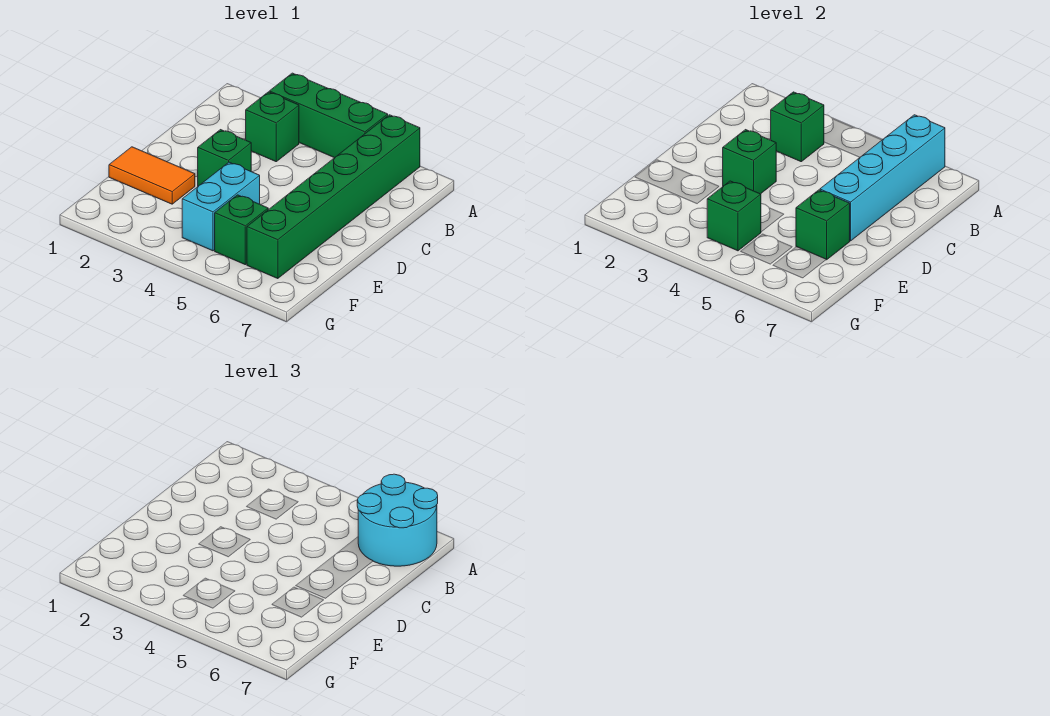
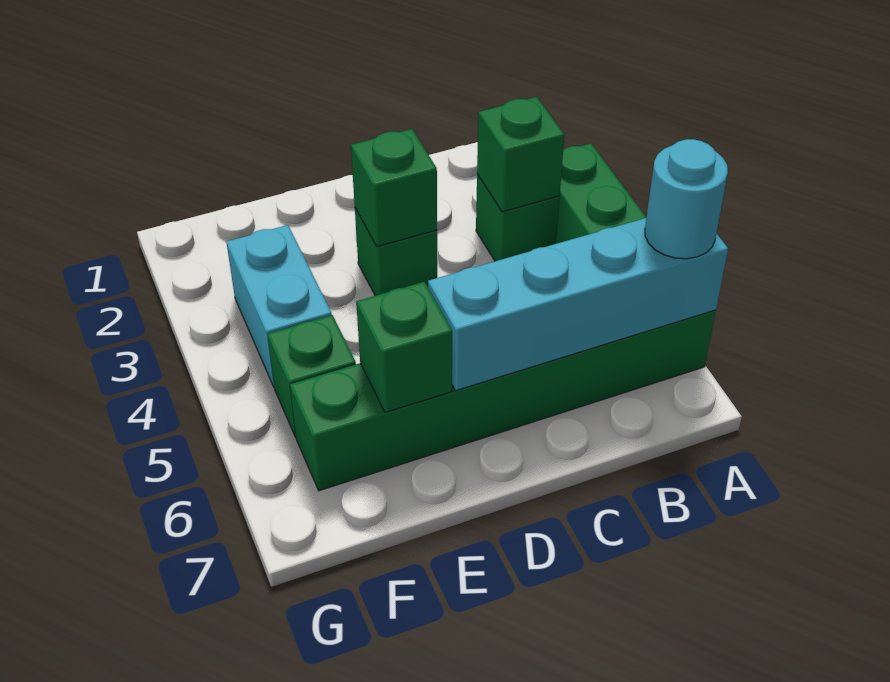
cyan 2x2 round brick [357,474,438,566] -> cyan 1x1 round brick [645,139,728,259]
orange 1x2 tile [109,147,195,204] -> none
cyan 1x2 brick [182,162,260,251] -> cyan 1x2 brick turned to [227,225,332,387]
green 1x1 brick [707,181,761,251] -> none

